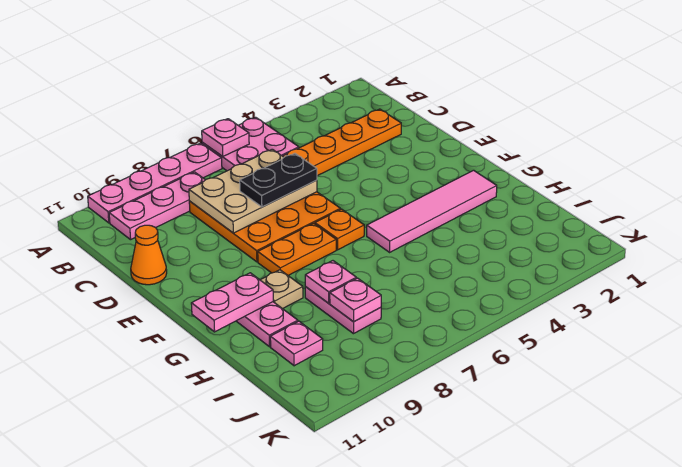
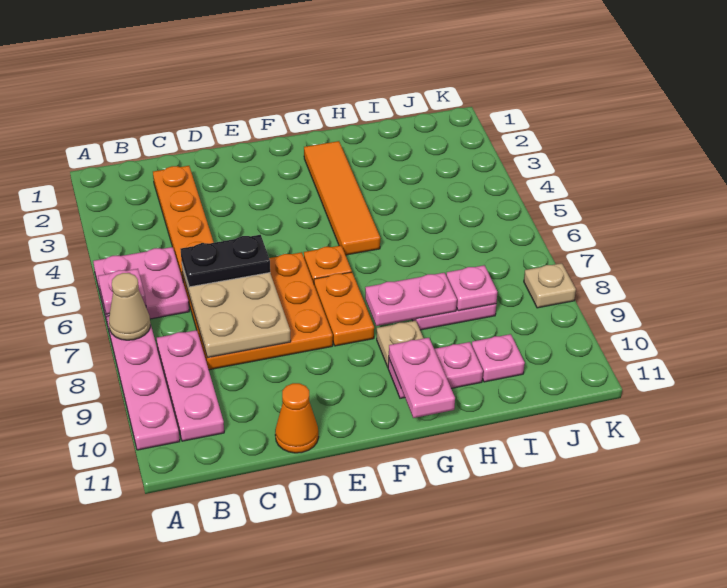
none -> tan 1x1 cone [109,273,150,340]
black 1x2 plate [240,153,317,207] -> black 1x2 plate turned to [181,235,270,287]
pink 1x4 tile [367,170,497,252] -> orange 1x4 tile [304,141,380,255]
pink 1x1 plate [305,261,356,303] -> pink 1x2 plate [365,273,457,326]
none -> tan 1x1 plate [524,263,576,308]

